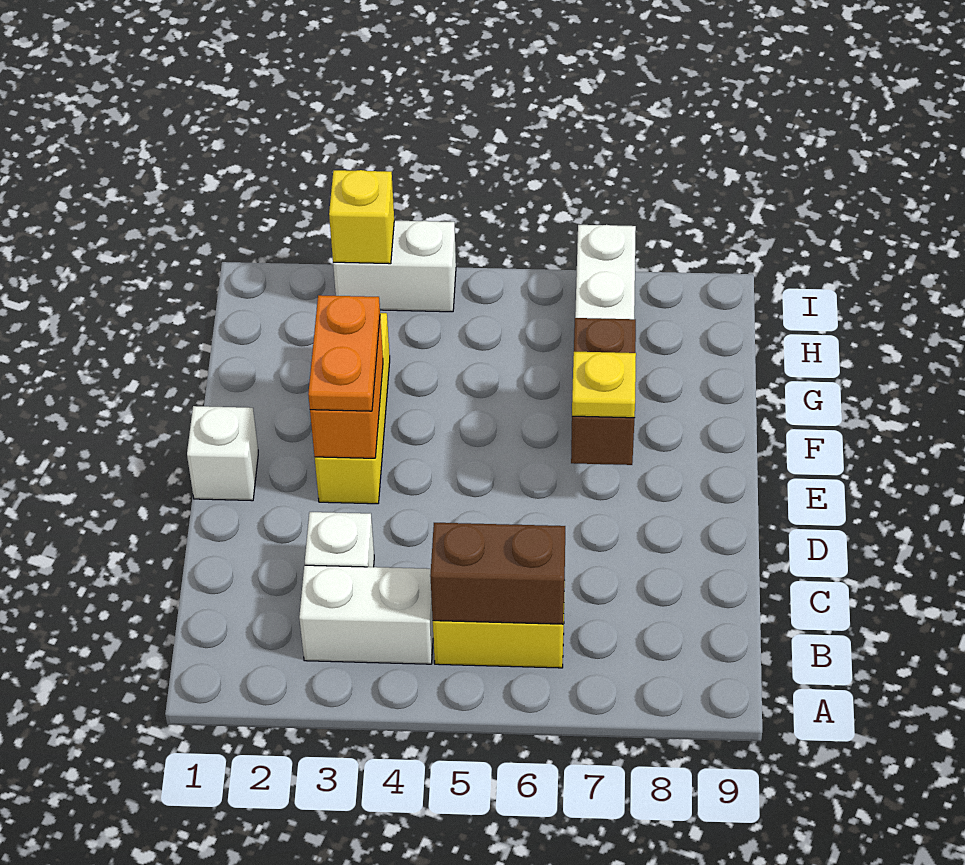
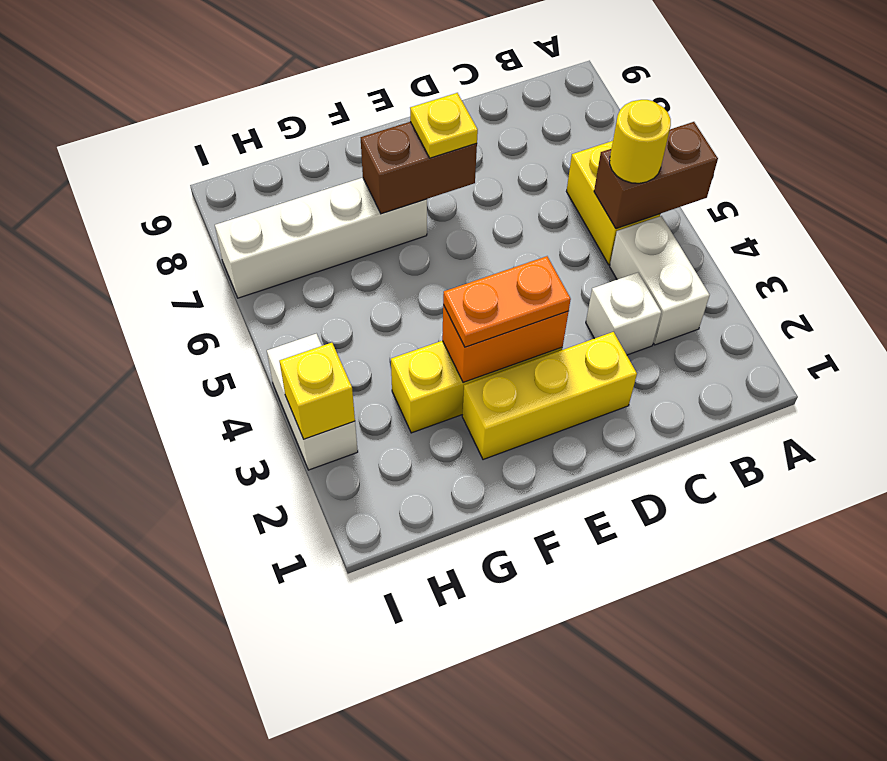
brown 1x2 brick [430,523,565,624] -> brown 1x2 brick turned to [594,122,718,229]
none -> yellow 1x1 round brick [610,100,671,183]
none -> yellow 1x3 brick [462,332,637,460]
white 1x1 brick [187,406,258,501] -> none

